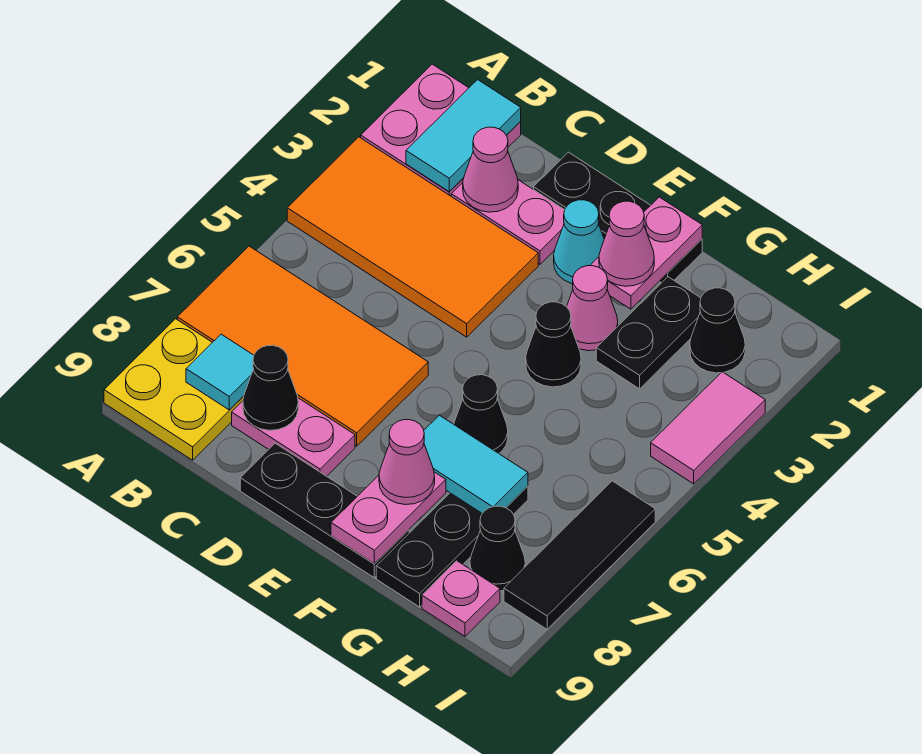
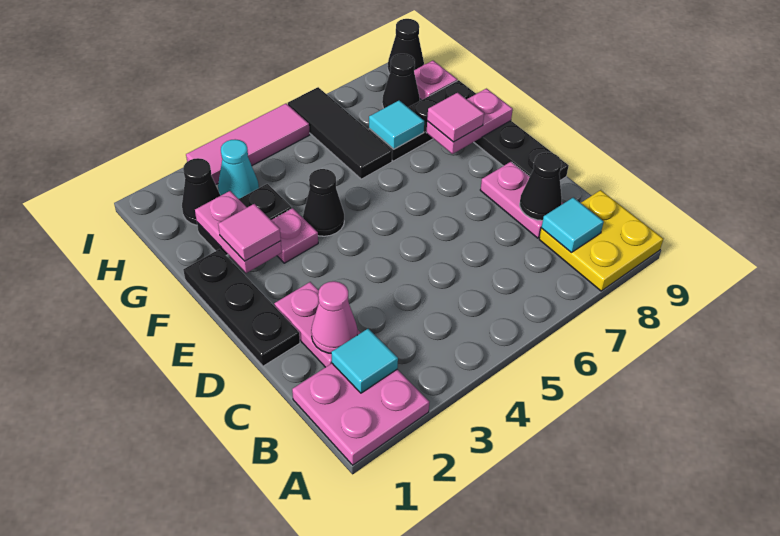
orange 2x4 tile [287,137,538,337] -> none
orange 2x4 tile [177,246,428,446] -> none
cyan 1x2 tile [406,80,521,192] -> cyan 1x1 tile [331,329,398,393]
cyan 1x1 cone [554,200,604,284] -> cyan 1x1 cone moved to [218,139,259,199]
pink 1x2 plate [590,197,702,309] -> pink 1x2 plate turned to [195,191,282,273]
pink 1x1 cone [599,201,654,286] -> pink 1x1 tile [218,204,281,261]
pink 1x1 cone [567,266,618,351] -> pink 1x1 plate [271,208,318,263]
black 1x1 cone [454,375,508,453] -> black 1x1 cone moved to [388,19,424,74]
cyan 1x2 tile [424,415,528,513] -> cyan 1x1 tile [369,100,424,149]
pink 1x1 cone [379,420,435,505] -> pink 1x1 tile [427,93,484,142]
pink 1x2 tile [651,372,765,484] -> pink 1x3 tile [186,104,310,185]
black 1x3 tile [504,481,655,629] -> black 1x3 tile turned to [288,87,392,179]

